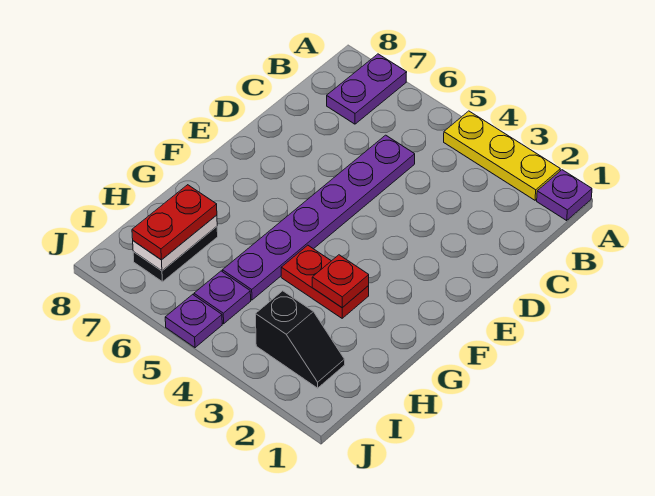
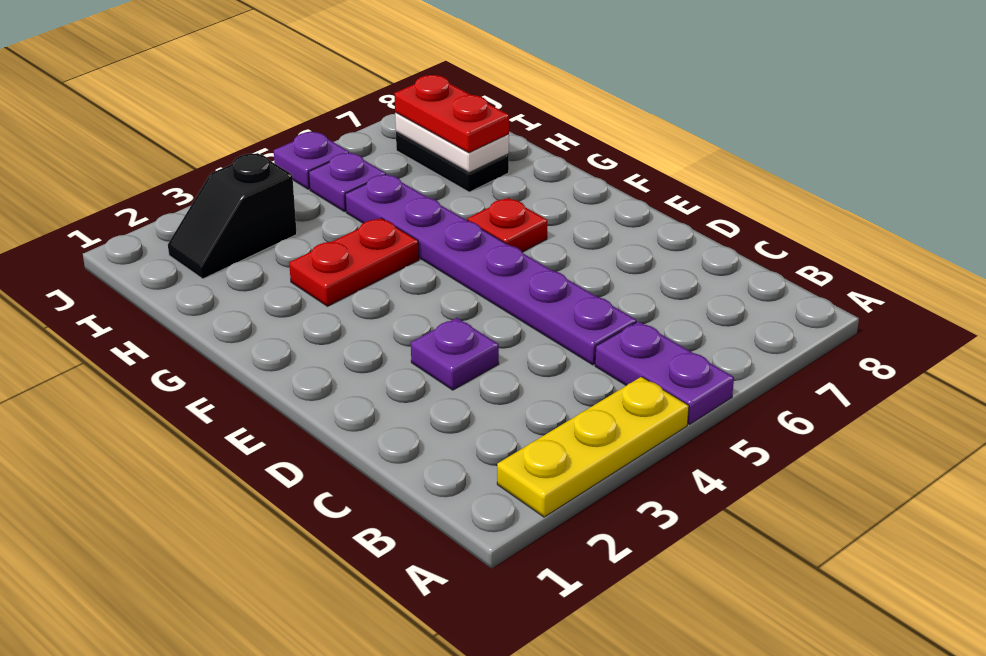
purple 1x1 plate [537,170,592,220] -> purple 1x1 plate moved to [411,318,499,390]
purple 1x2 plate [327,54,407,124] -> purple 1x2 plate moved to [595,321,734,424]
red 1x1 plate [312,255,369,308] -> red 1x1 plate moved to [467,198,547,252]

